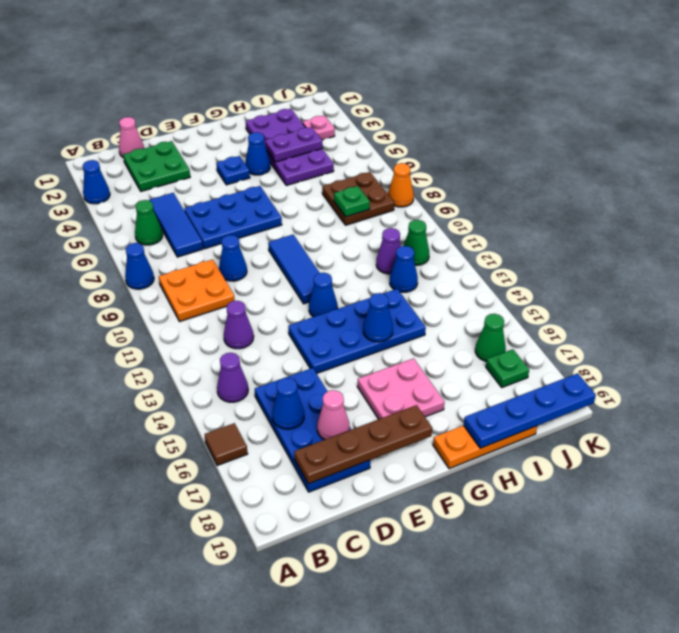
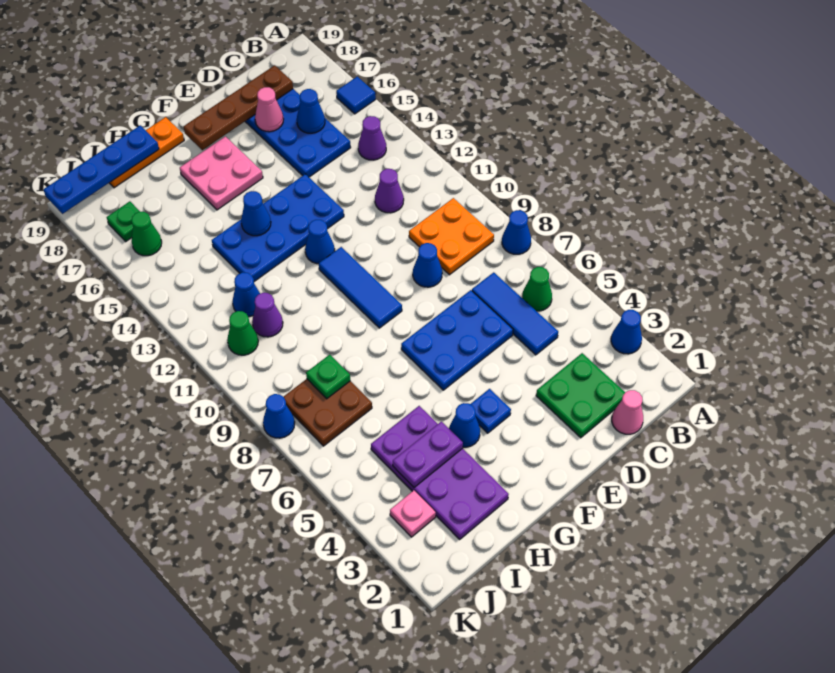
brown 1x1 tile [204,423,248,466] -> blue 1x1 tile [336,77,376,114]
orange 1x1 cone [388,163,414,207] -> blue 1x1 cone [263,394,295,438]

